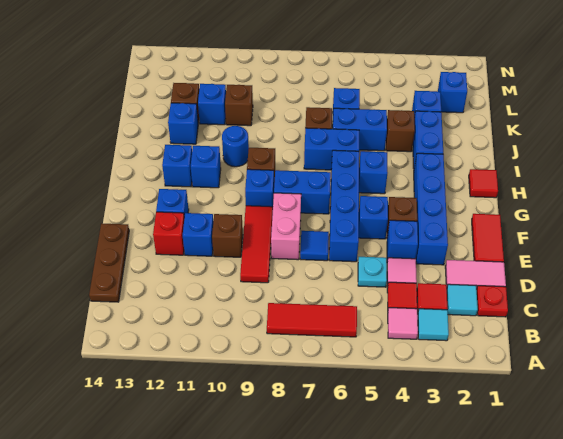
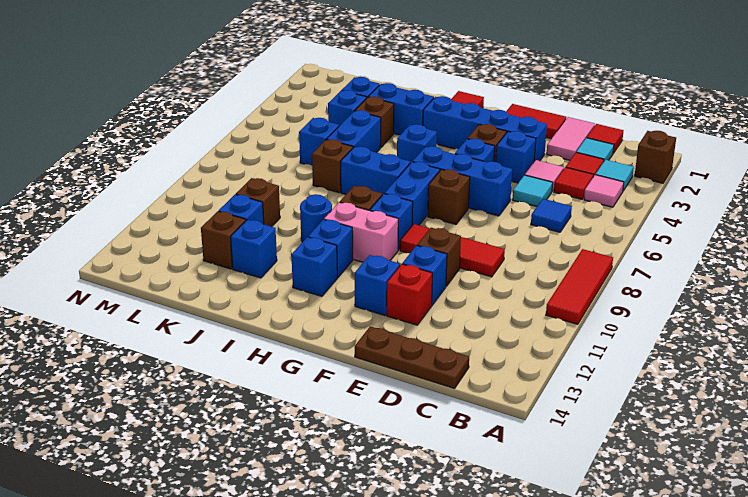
none -> brown 1x1 brick [635,131,676,183]
red 1x3 tile [267,303,357,337] -> red 1x3 tile moved to [546,249,613,324]
red 1x1 plate [477,286,508,317] -> red 1x1 tile [587,124,623,153]
cyan 1x1 plate [358,257,387,287] -> cyan 1x1 tile [512,175,553,207]
blue 1x4 brick [329,150,359,262] -> blue 1x3 brick [413,146,512,216]
blue 1x1 tile [300,231,329,261] -> blue 1x1 tile moved to [531,199,572,232]
pink 1x2 brick [271,193,301,260] -> pink 1x2 brick moved to [324,202,398,262]
none -> brown 1x1 brick [428,169,470,224]
blue 1x2 brick [304,128,359,170] -> blue 1x2 brick turned to [340,147,410,195]
blue 1x1 brick [438,72,467,113] -> blue 1x1 brick moved to [328,90,367,126]

